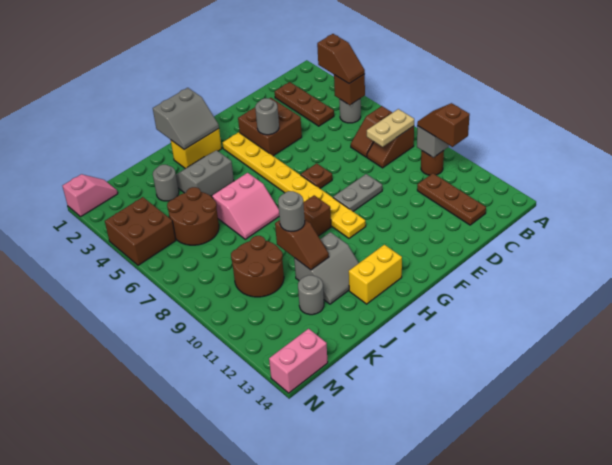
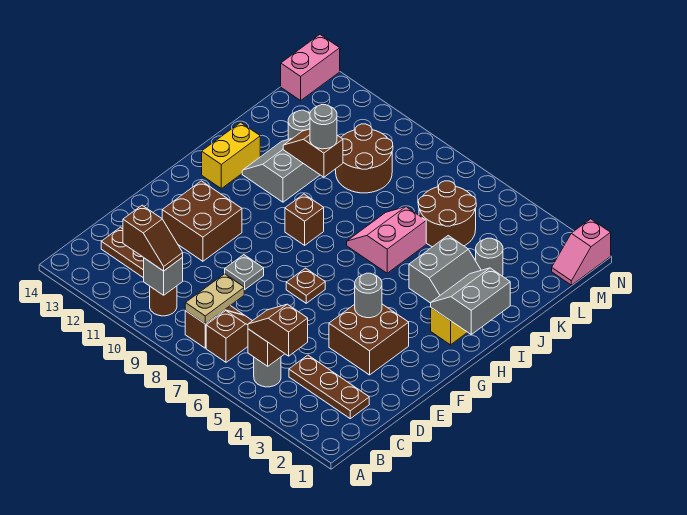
grey 1x2 plate [333,174,382,211] -> grey 1x1 plate [225,255,264,290]
yellow 1x8 plate [222,132,366,238] -> none
brown 2x2 brick [105,197,176,265] -> brown 2x2 brick moved to [162,181,242,261]

